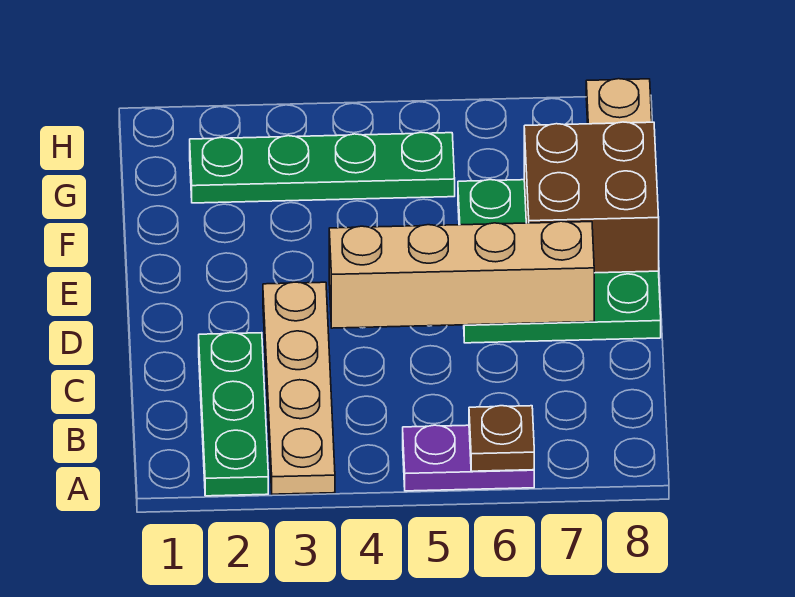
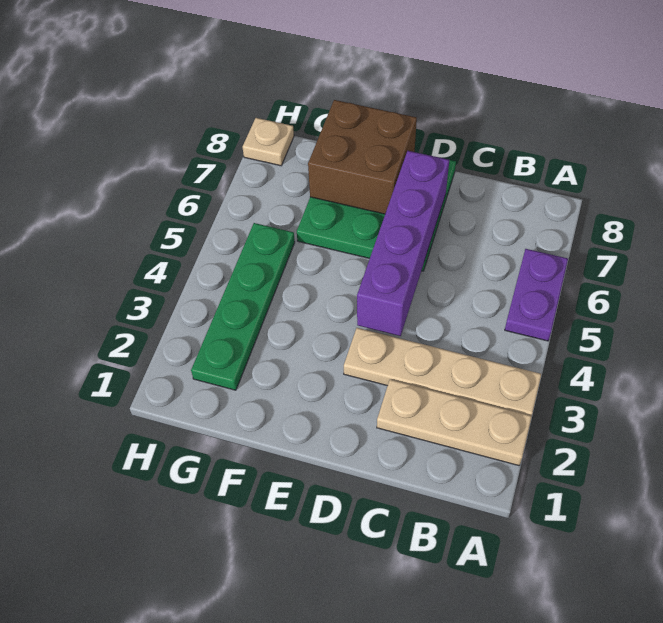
green 1x3 plate [199,333,268,496] -> tan 1x3 plate [377,379,532,466]
brown 1x1 plate [469,406,534,471] -> none
tan 1x4 brick [329,221,594,328] -> purple 1x4 brick [357,151,449,336]

